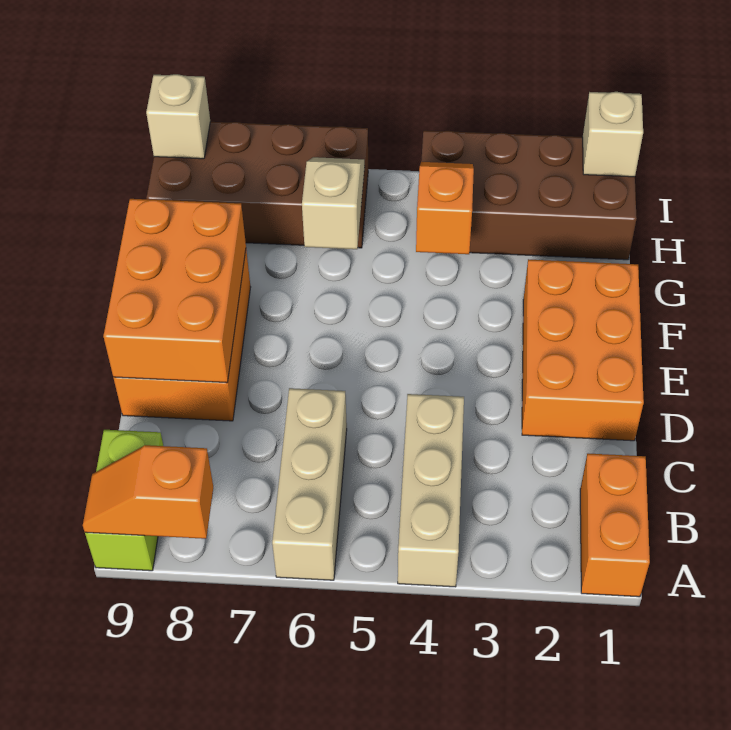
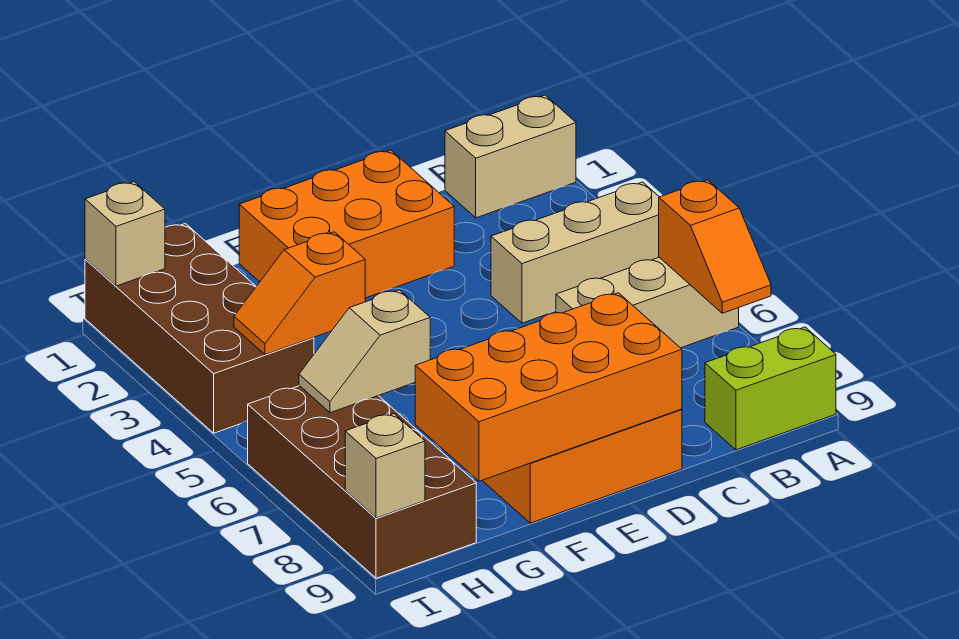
orange 1x2 brick [580,454,650,597] -> tan 1x2 brick [445,95,576,218]
orange 1x2 slope [83,445,213,539] -> orange 1x2 slope moved to [659,180,771,313]
orange 2x3 brick [104,199,246,383] -> orange 2x4 brick [415,293,682,481]

